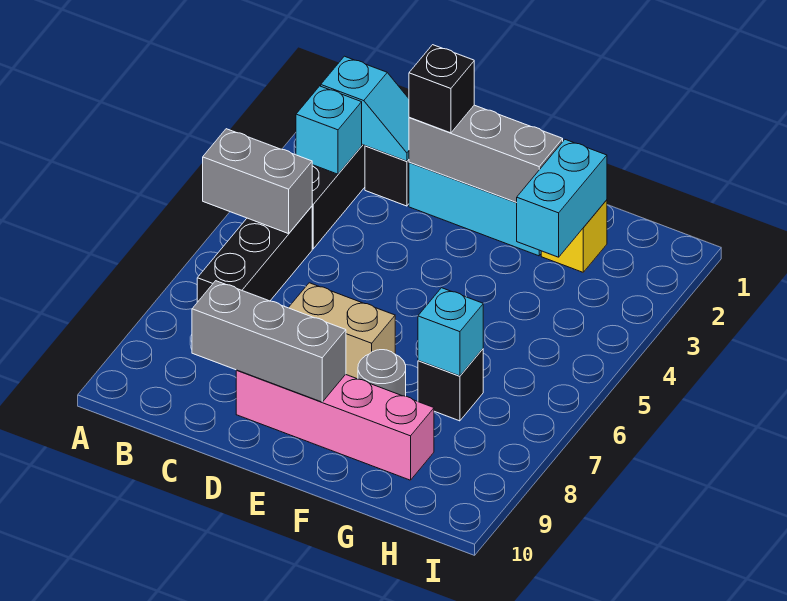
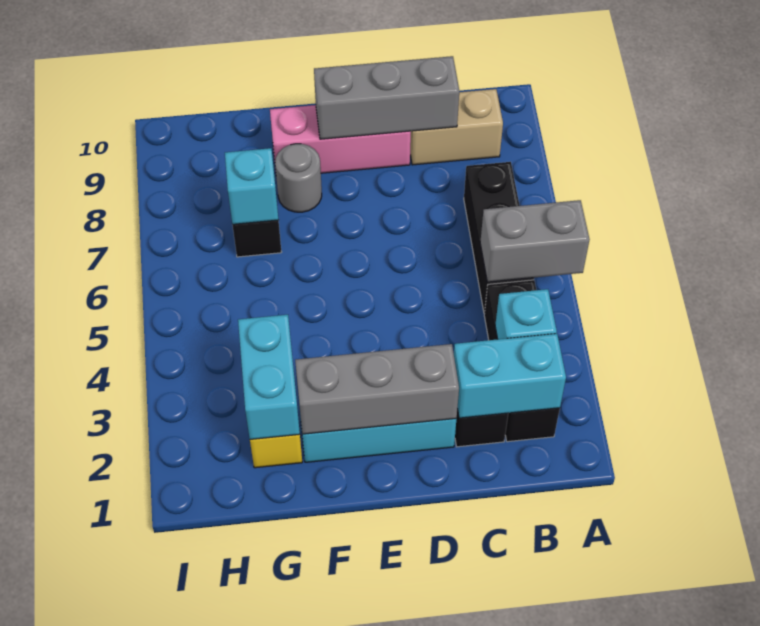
cyan 1x2 slope [321,56,409,161] -> cyan 1x2 brick [454,334,566,418]
black 1x1 brick [409,45,474,133] -> none
tan 1x2 brick [288,283,395,379] -> tan 1x2 brick moved to [410,89,503,165]
pink 1x4 brick [236,370,434,480] -> pink 1x3 brick [270,105,411,173]

